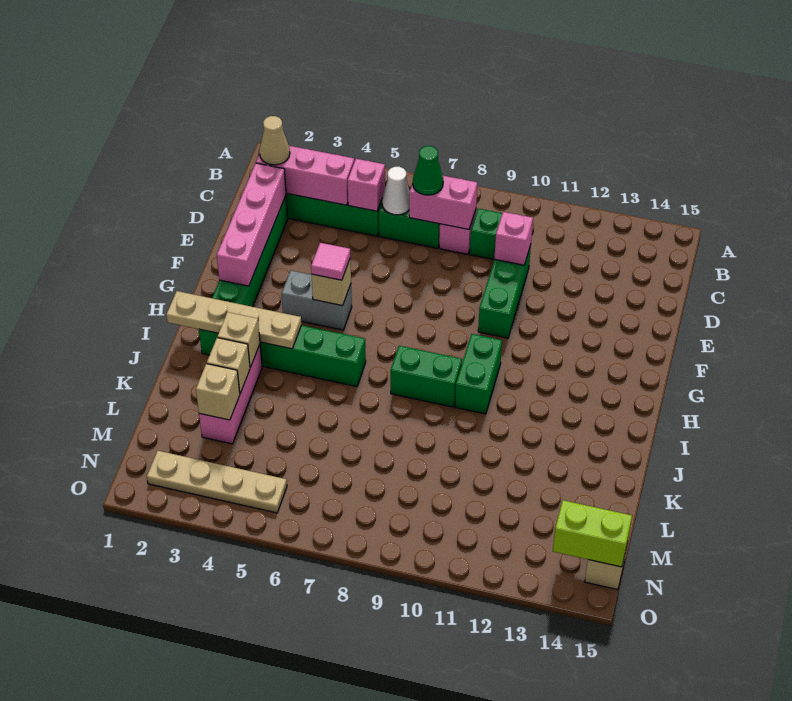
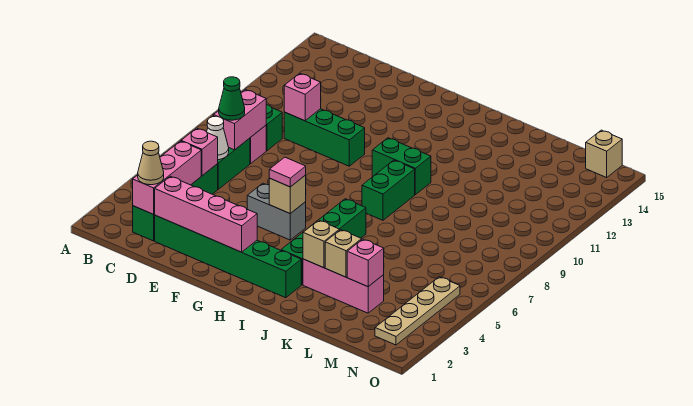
grey 1x2 brick [282,271,352,330] -> grey 1x2 brick turned to [247,183,306,240]
tan 1x4 plate [166,291,301,349] -> none
tan 1x1 brick [196,364,240,420] -> pink 1x1 brick [347,239,384,287]
lime 1x2 brick [553,500,632,567] -> none

